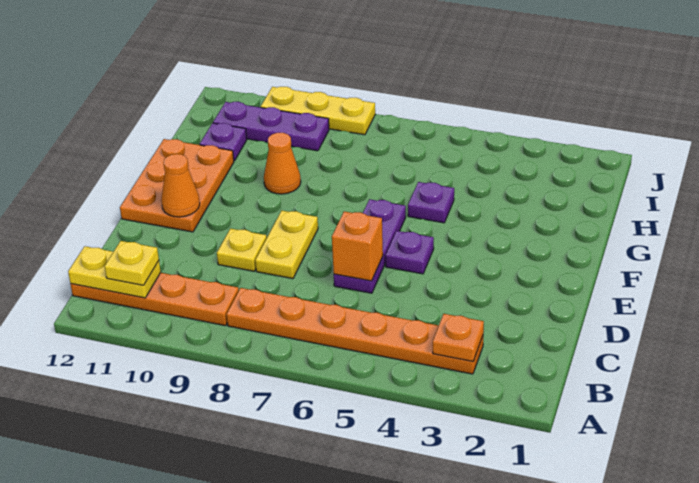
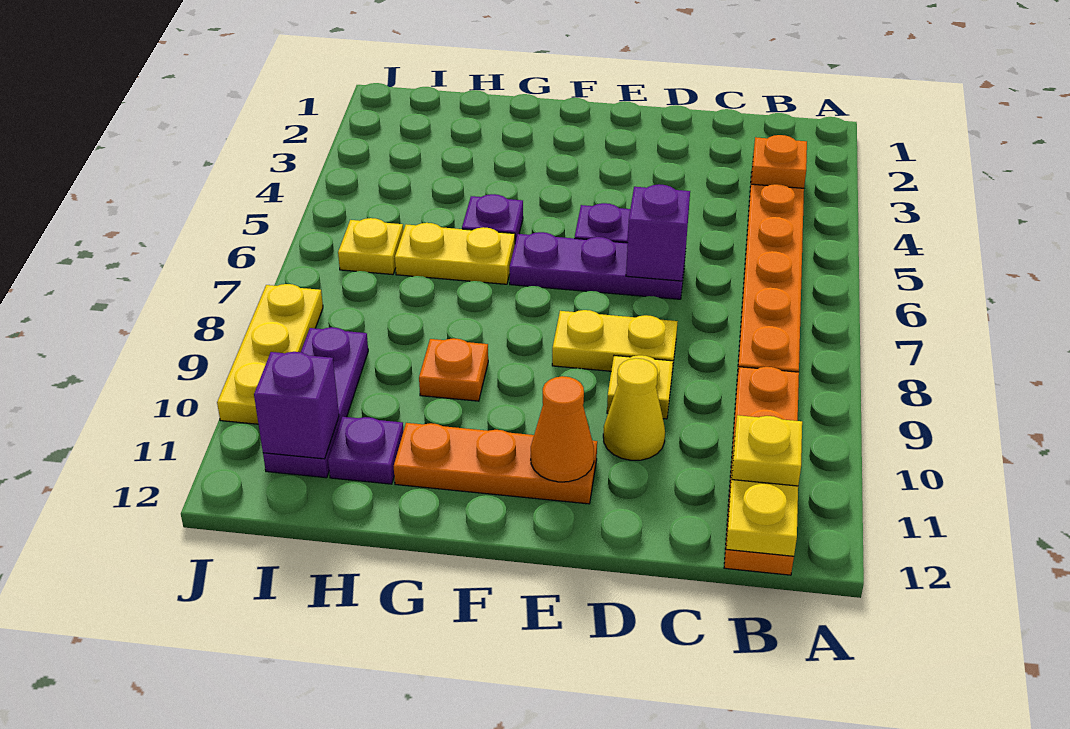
orange 1x1 brick [332,211,383,281] -> purple 1x1 brick [626,184,690,281]
none -> yellow 1x1 cone [603,358,665,460]
orange 2x3 plate [120,139,234,232] -> orange 1x3 plate [394,423,597,504]
none -> yellow 1x2 plate [395,223,515,284]
orange 1x1 cone [264,133,301,194] -> orange 1x1 plate [419,338,488,401]
none -> yellow 1x1 plate [338,218,403,275]
none -> purple 1x1 brick [254,352,339,459]

